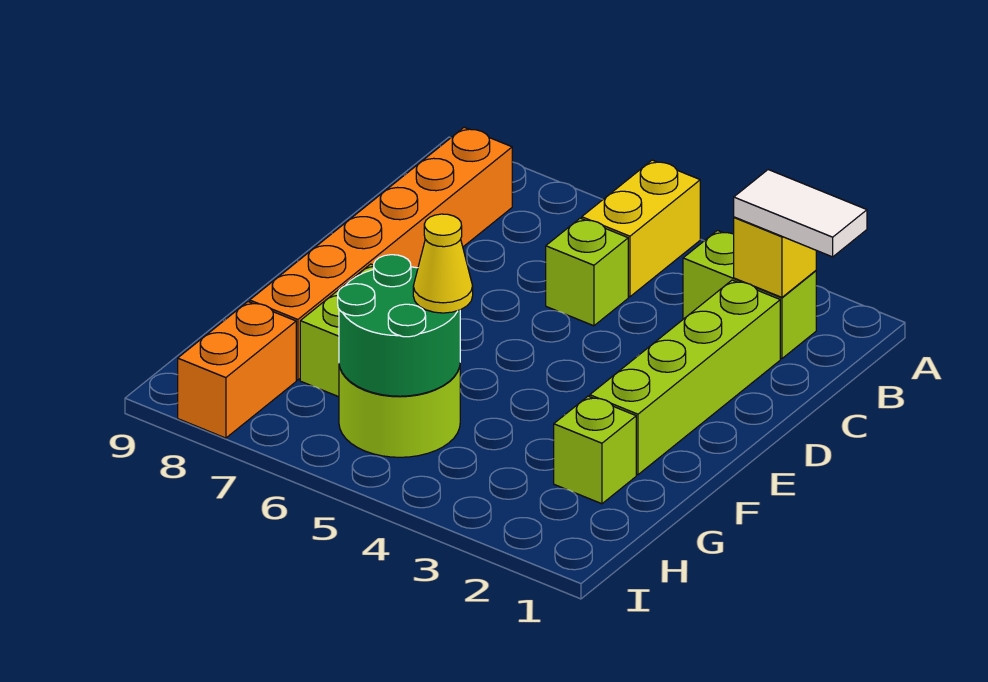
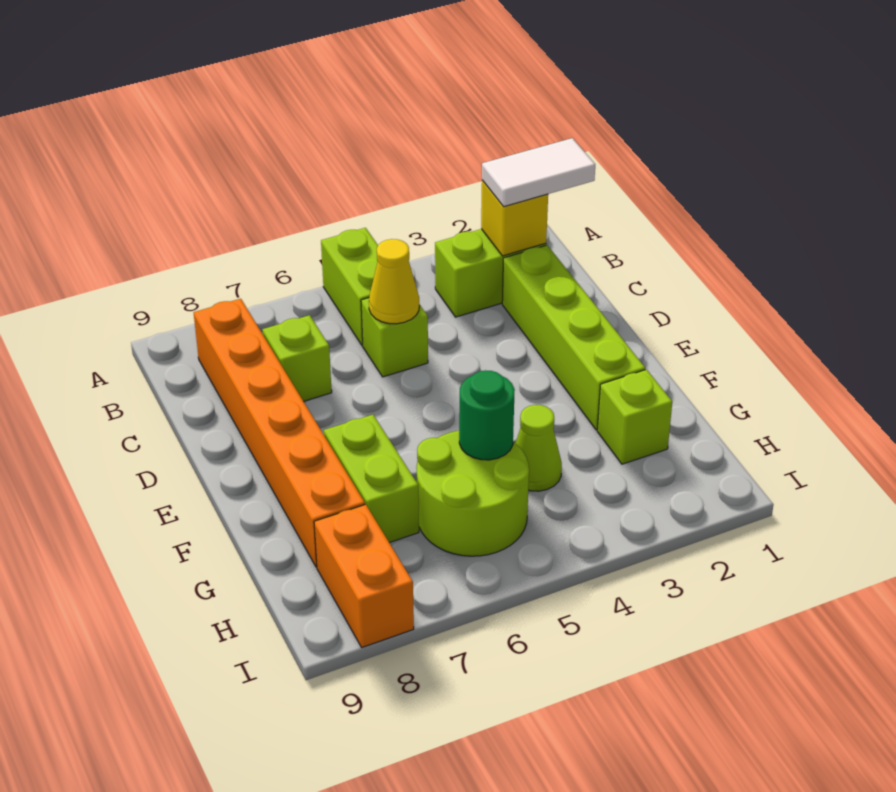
yellow 1x2 brick [582,160,700,297] -> lime 1x2 brick [321,228,378,345]
none -> lime 1x1 brick [262,315,332,401]
none -> lime 1x1 cone [515,405,562,491]
green 2x2 round brick [338,255,460,396] -> green 1x1 round brick [459,370,515,460]
yellow 1x1 cone [413,214,473,313] -> yellow 1x1 cone moved to [369,239,419,324]

